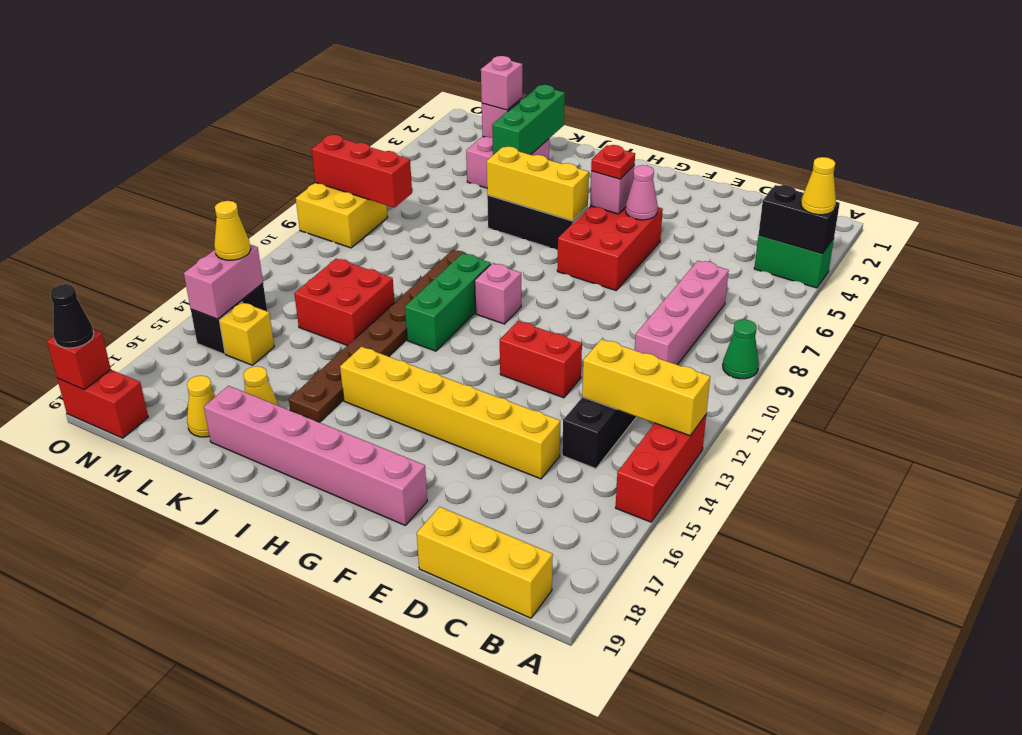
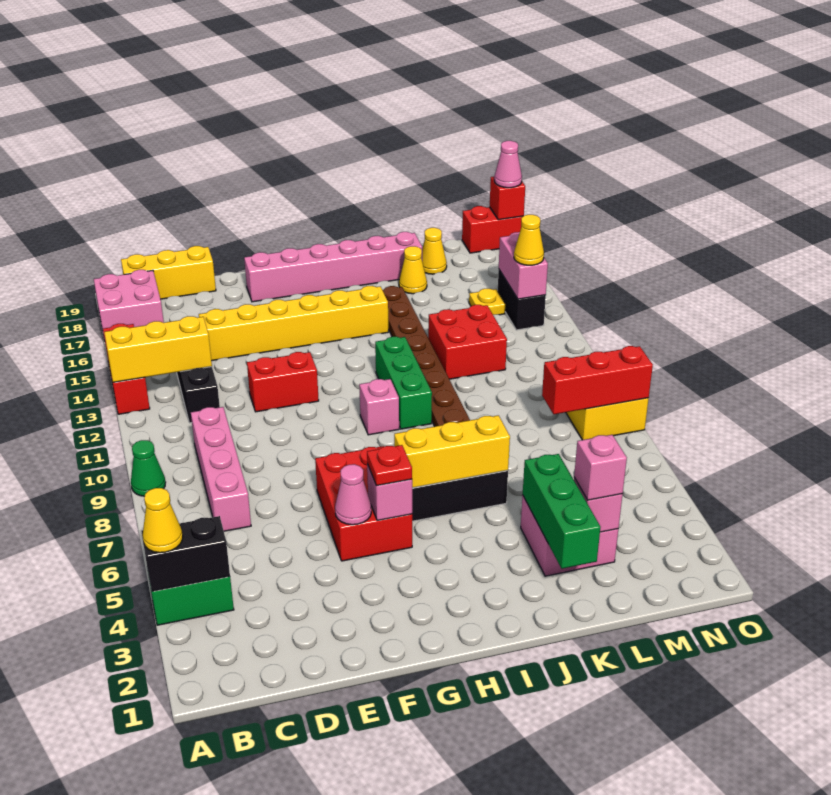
none -> pink 2x2 brick [94,270,164,341]
yellow 1x1 brick [219,302,274,365] -> yellow 1x1 plate [469,289,505,315]
black 1x1 cone [50,284,94,348] -> pink 1x1 cone [494,141,522,188]

